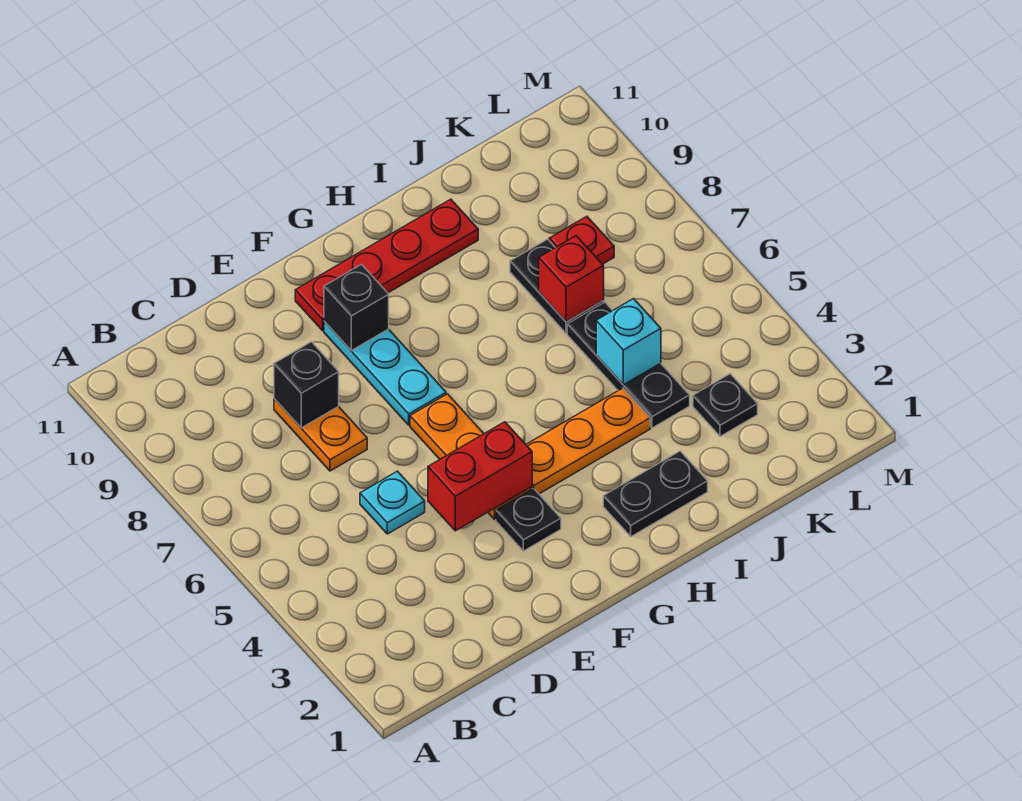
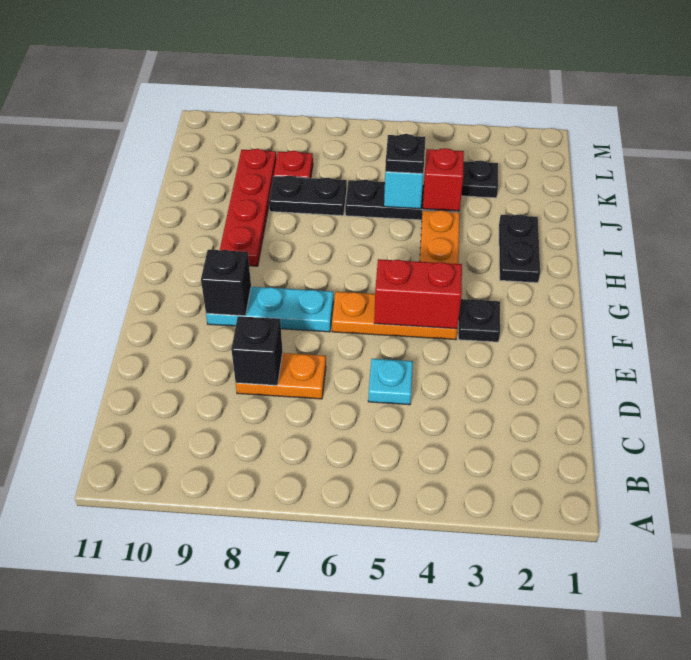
red 1x2 brick [428,422,532,531] -> red 1x2 brick turned to [374,259,462,329]
red 1x4 plate [295,199,478,331] -> red 1x4 plate moved to [220,149,276,266]
none -> black 1x1 plate [385,134,425,174]
red 1x1 brick [539,236,604,322] -> red 1x1 brick moved to [423,148,464,211]

